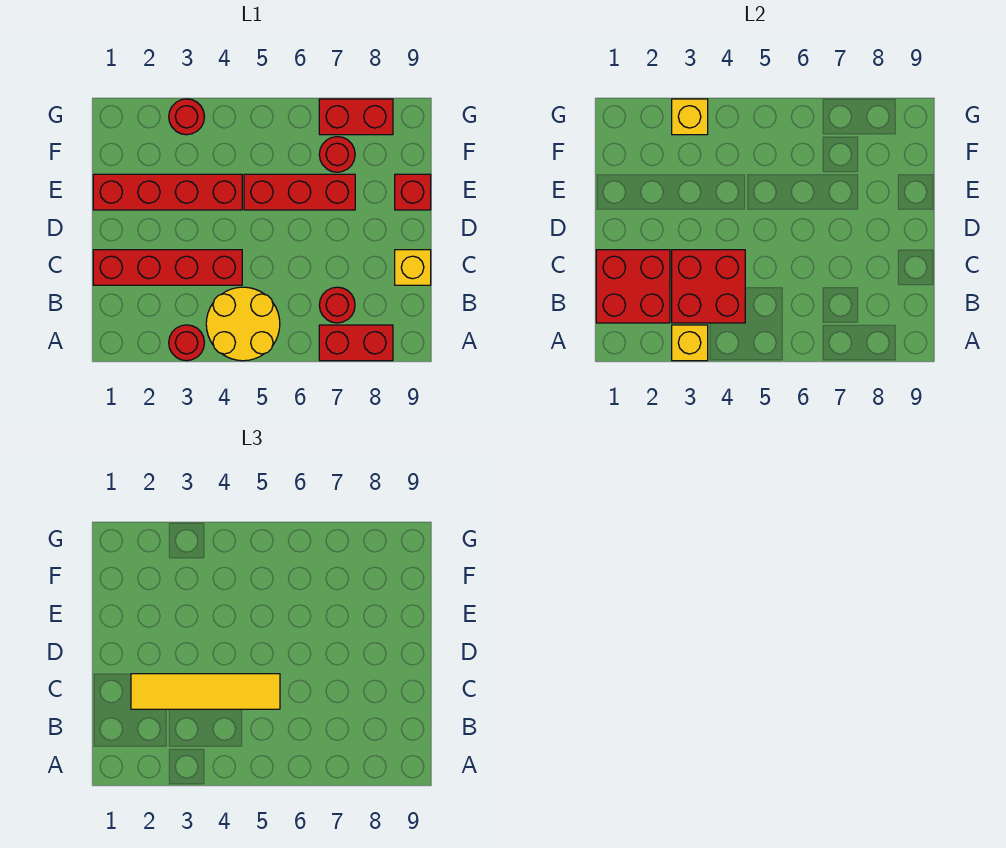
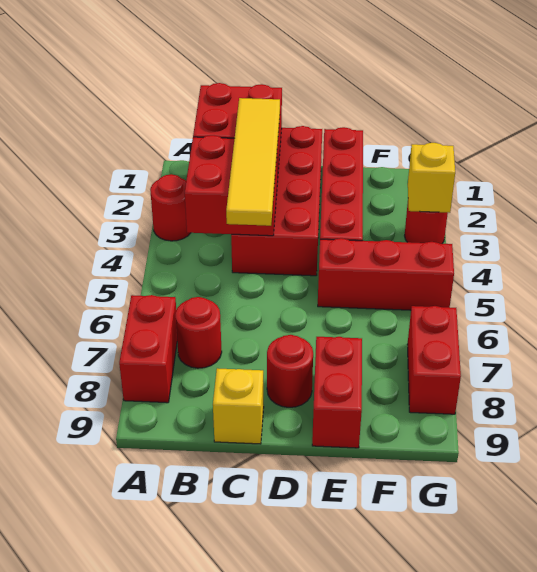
yellow 1x1 brick [672,325,708,361] -> none
yellow 2x2 round brick [206,287,280,361] -> none
red 1x4 brick [93,250,242,285] -> red 2x4 brick [231,126,322,276]
red 1x3 brick [244,174,355,210] -> red 1x3 brick turned to [318,238,454,310]
red 1x1 brick [395,174,431,210] -> red 1x2 brick [312,337,362,448]
red 1x1 round brick [319,137,355,172] -> red 1x1 round brick moved to [267,335,313,407]

